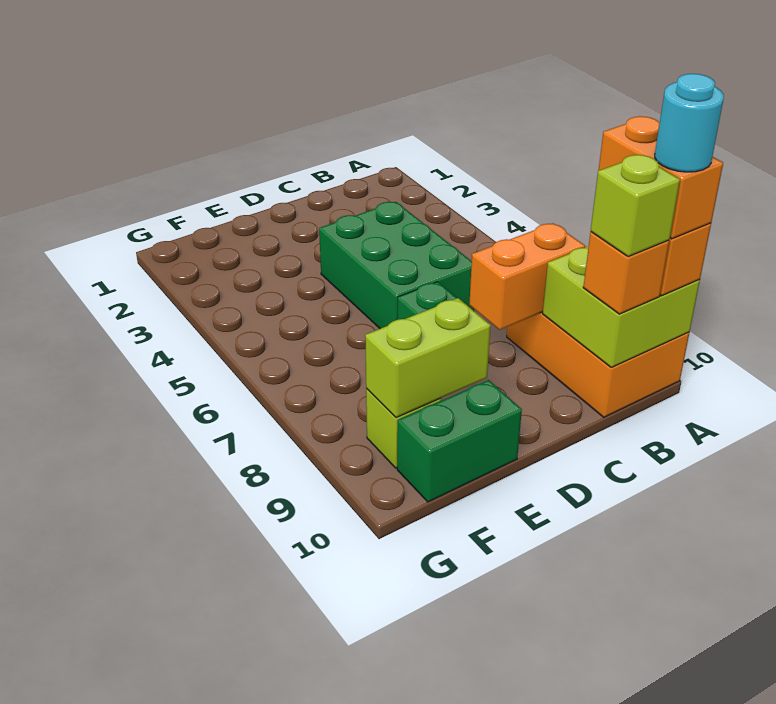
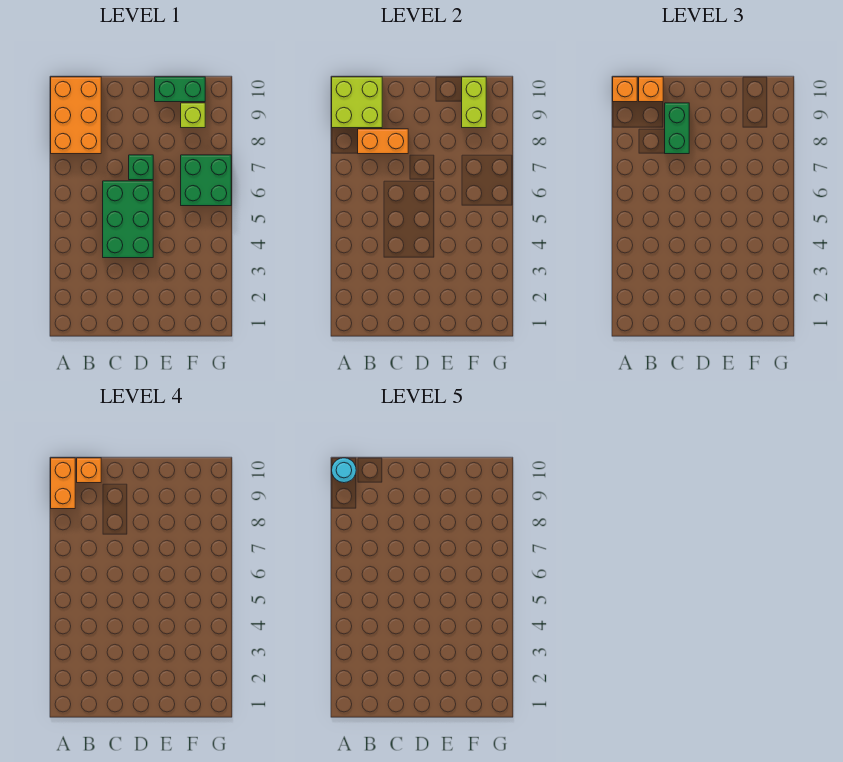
lime 1x1 brick [591,155,680,257] -> orange 1x1 brick [77,458,101,483]
none -> green 1x2 brick [665,103,689,154]
lime 1x2 brick [365,298,491,418] -> lime 1x2 brick turned to [462,77,486,128]
none -> green 2x2 brick [181,155,231,206]

